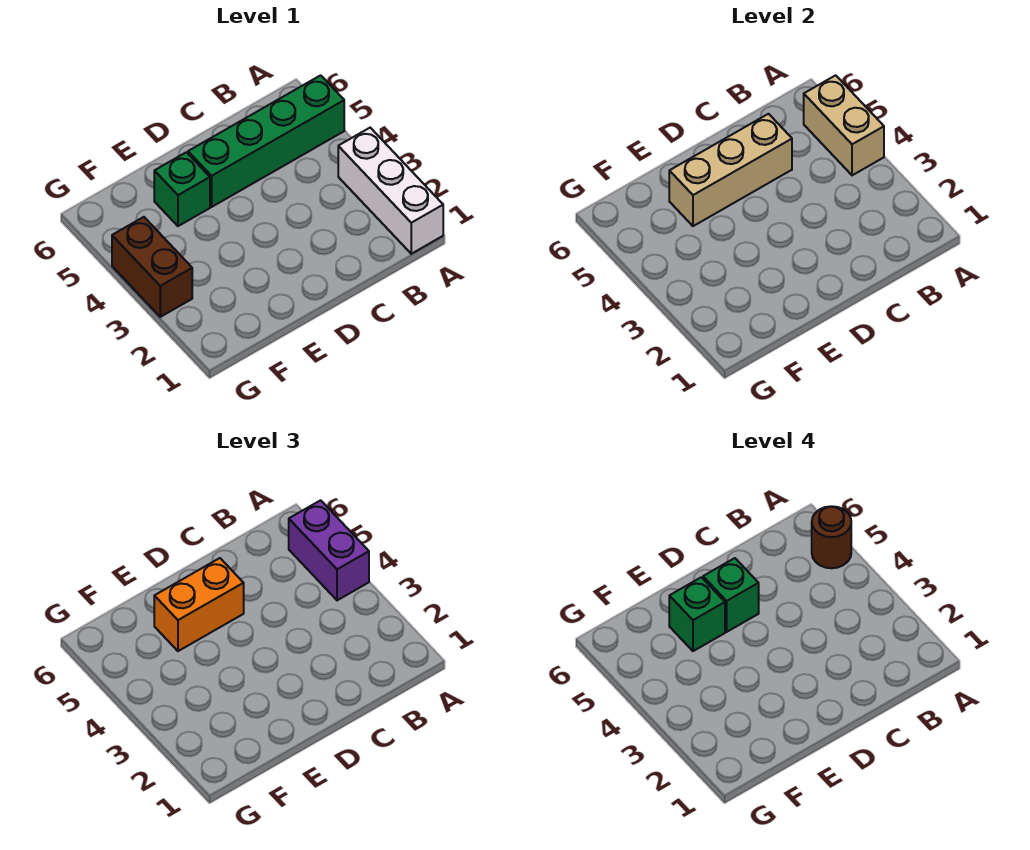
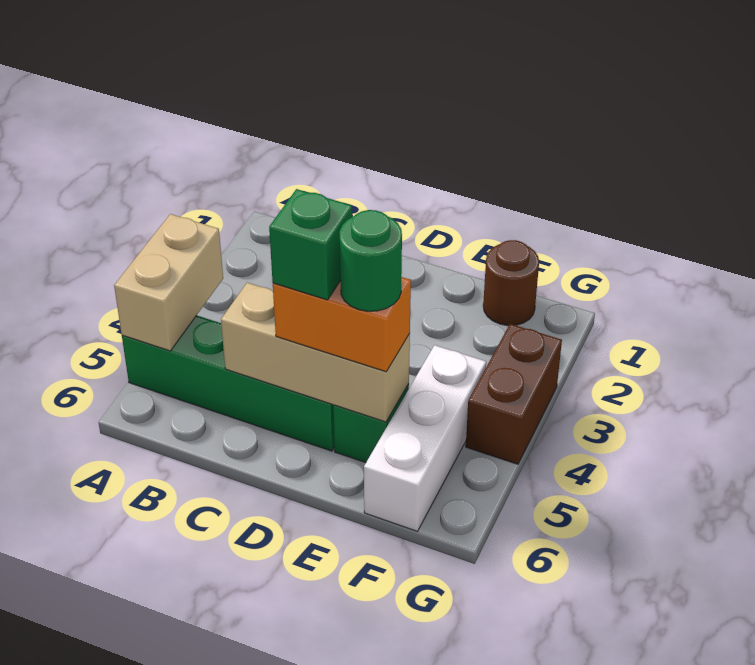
white 1x3 brick [338,128,443,254] -> white 1x3 brick moved to [364,345,486,531]
purple 1x2 brick [289,500,369,600] -> none
brown 1x1 round brick [812,506,851,568] -> brown 1x1 round brick moved to [483,240,539,326]
green 1x1 brick [669,577,725,651] -> green 1x1 round brick [339,210,402,311]

